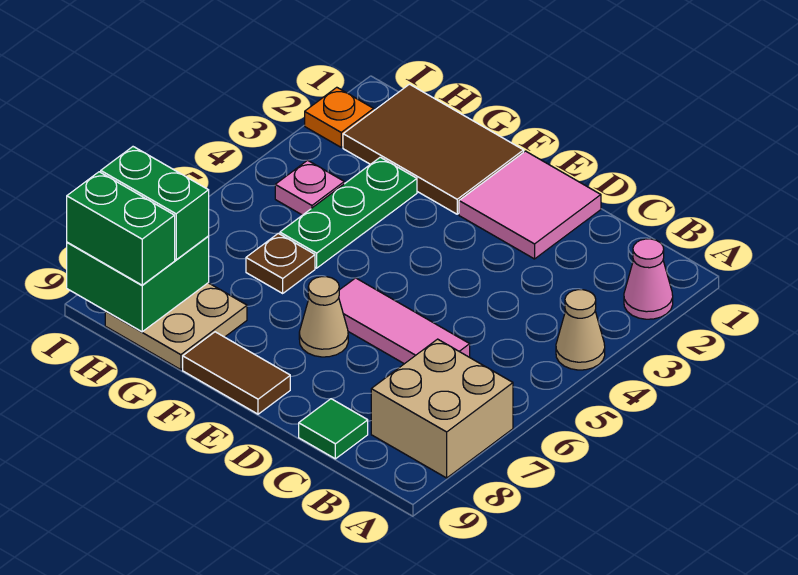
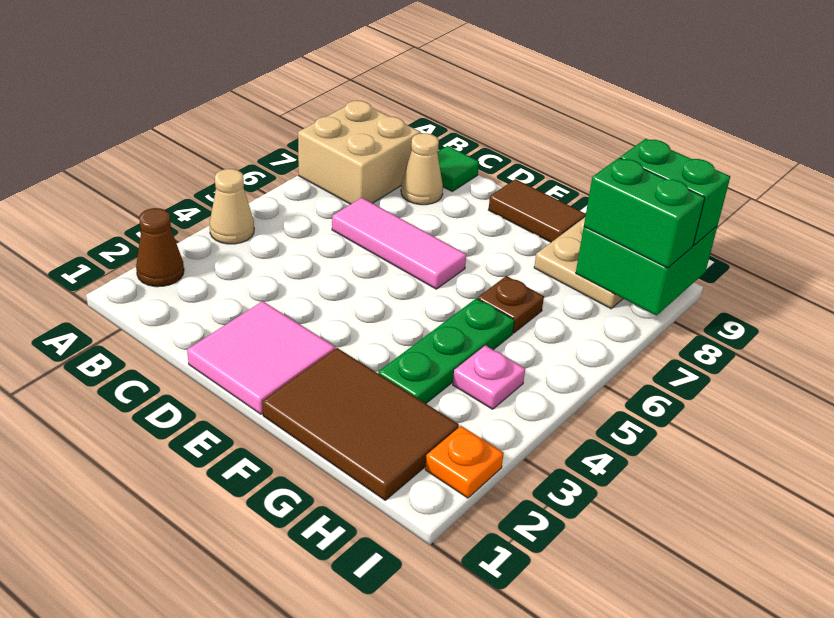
pink 1x1 cone [624,239,673,319] -> brown 1x1 cone [136,208,184,287]
tan 1x1 cone [299,277,348,357] -> tan 1x1 cone moved to [401,133,443,205]

